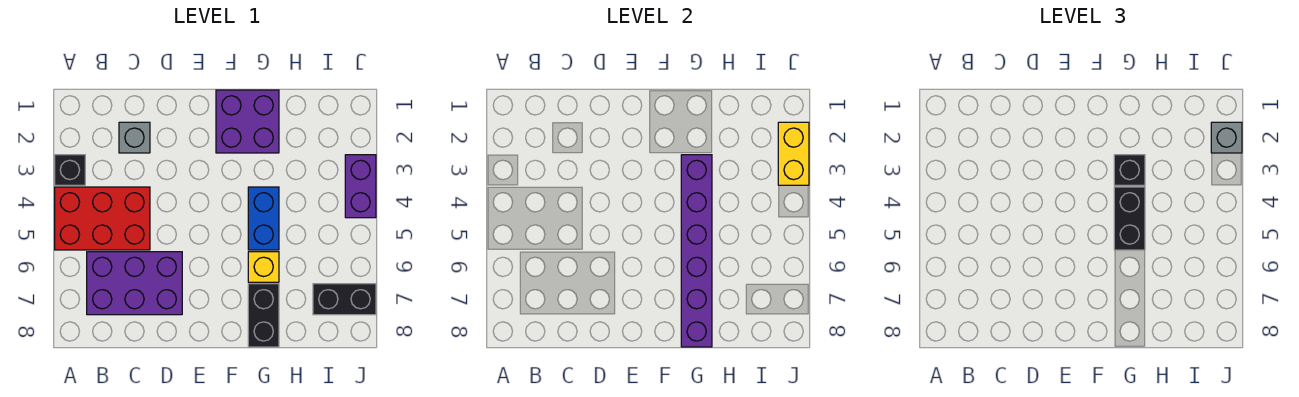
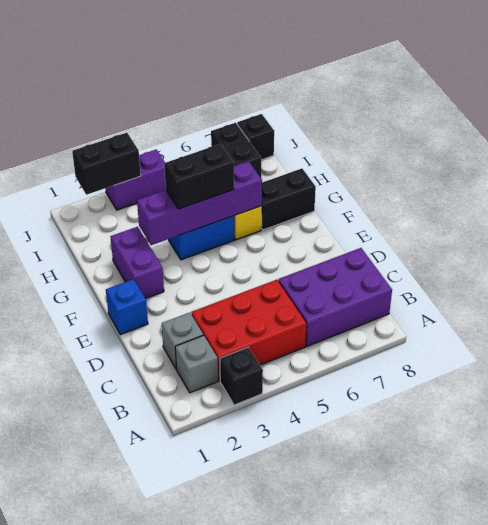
red 2x3 brick [55,187,150,250] -> red 2x3 brick turned to [191,280,307,381]
purple 2x3 brick [87,252,182,315] -> purple 2x3 brick turned to [279,248,392,346]
none -> blue 1x1 brick [106,279,148,335]
purple 2x2 brick [216,90,279,153] -> purple 1x2 brick [110,227,164,299]
purple 1x6 brick [681,155,712,347] -> purple 1x4 brick [137,161,262,245]
black 1x1 brick [1114,155,1145,185] -> black 1x1 brick moved to [237,114,274,160]
yellow 1x2 brick [778,122,809,185] -> black 1x2 brick [72,133,141,195]
grey 1x1 brick [1211,122,1242,153] -> grey 1x1 brick moved to [175,335,218,393]

